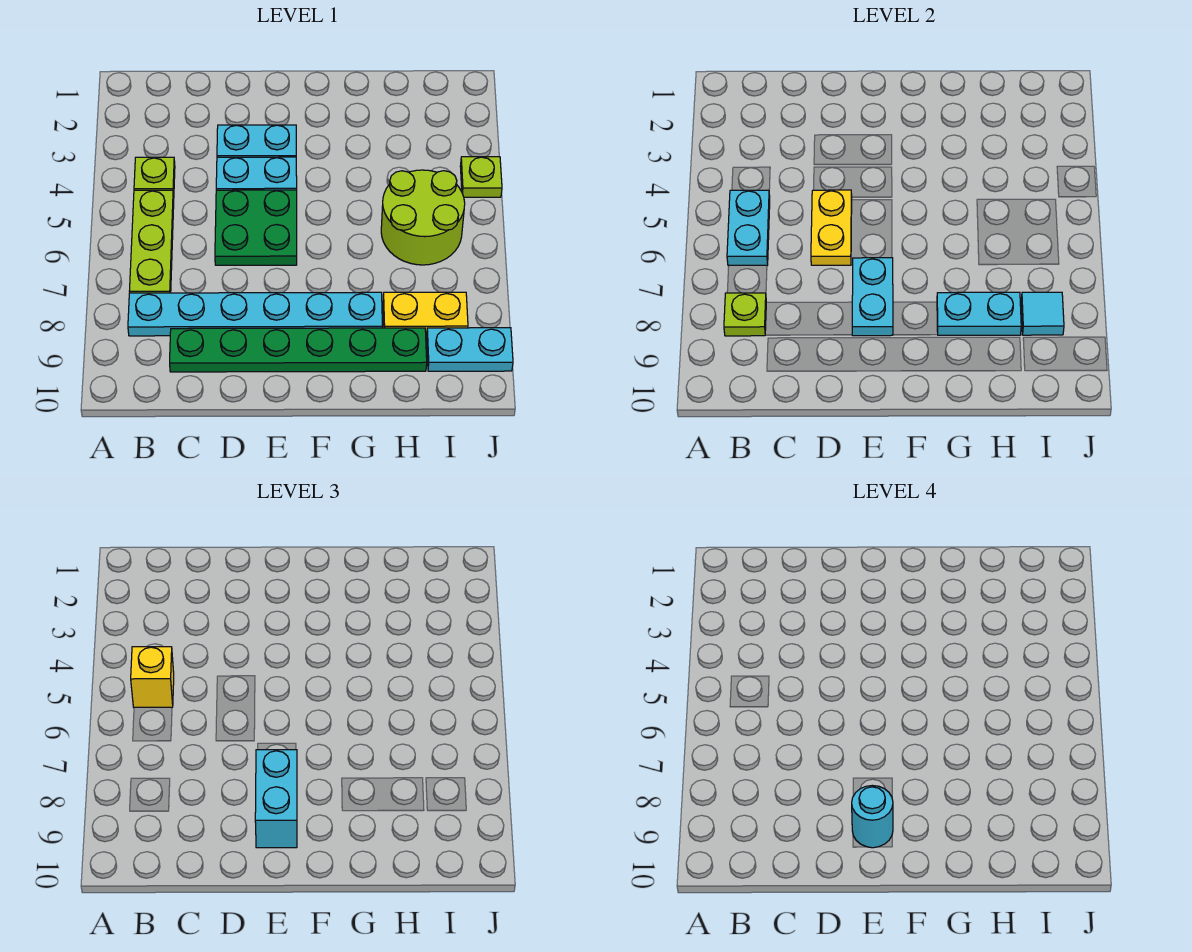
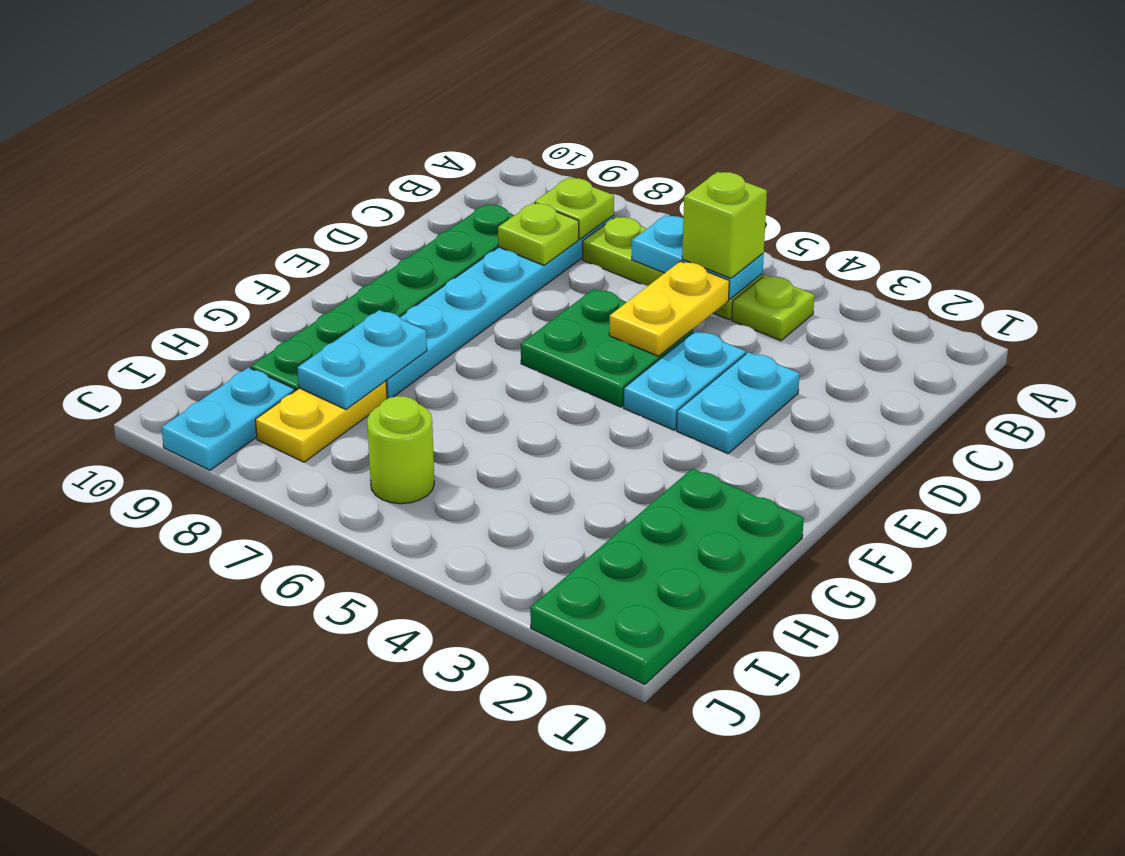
yellow 1x1 brick [131,647,174,707] -> lime 1x1 brick [682,172,767,278]
yellow 1x2 plate [811,190,852,265] -> yellow 1x2 plate turned to [609,261,729,356]
cyan 1x2 plate [852,258,893,336] -> none
cyan 1x2 brick [255,750,297,848] -> none
cyan 1x1 round brick [852,785,893,848] -> none
none -> green 2x4 plate [530,468,804,685]
lime 2x2 round brick [381,170,465,265] -> lime 1x1 round brick [367,396,434,504]
cyan 1x1 tile [1021,292,1064,335] -> none
lime 1x1 plate [460,157,502,197] -> lime 1x1 plate moved to [498,203,579,265]

